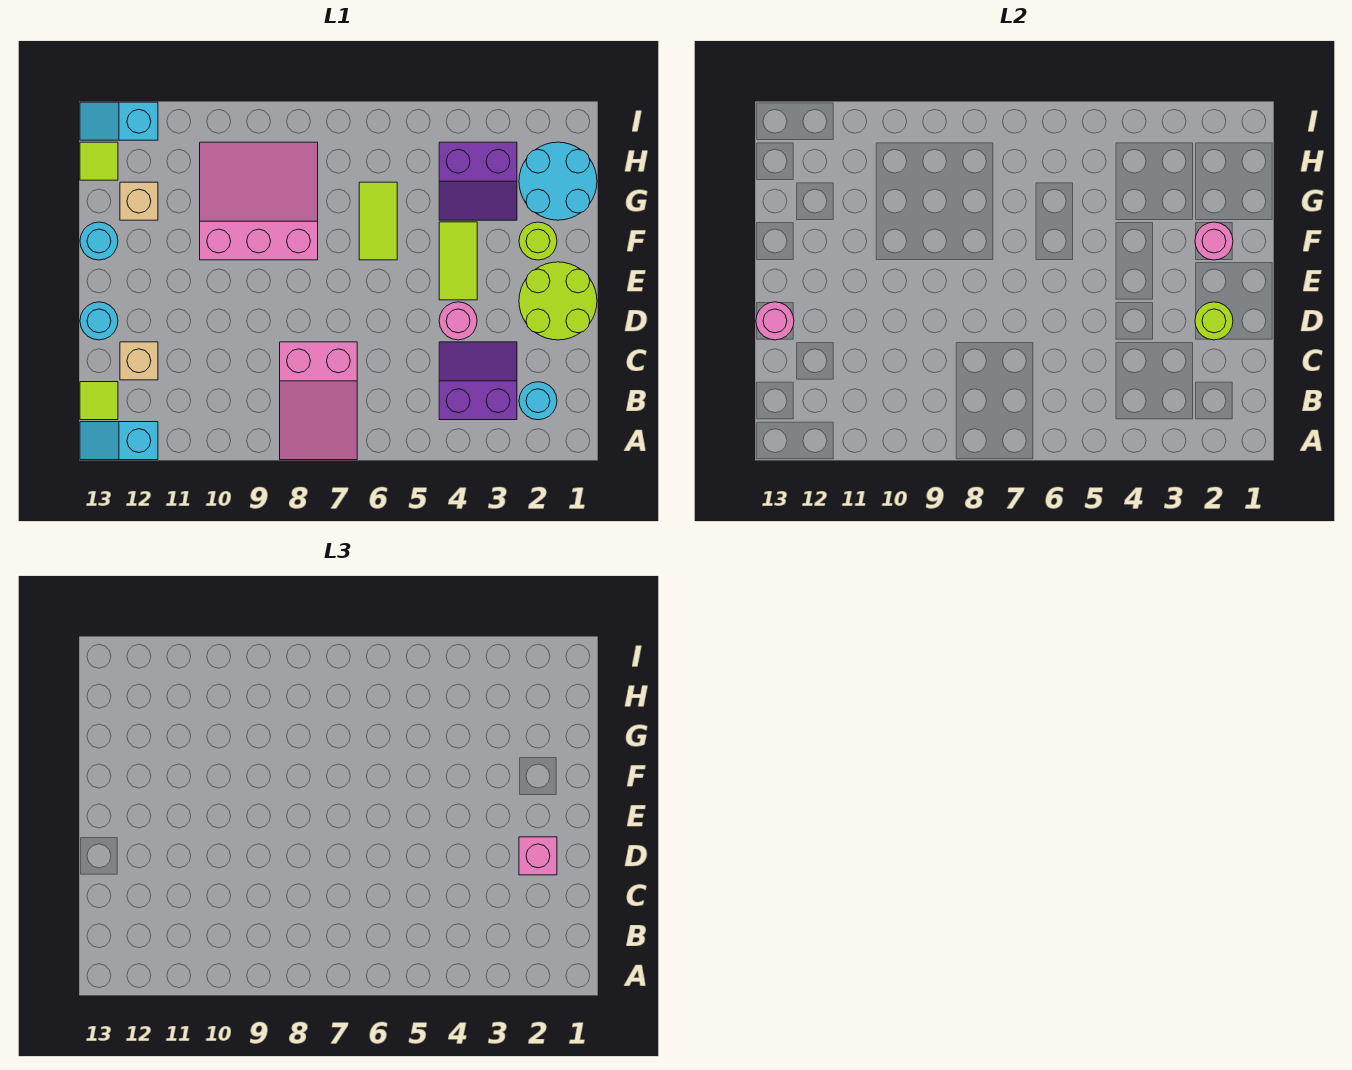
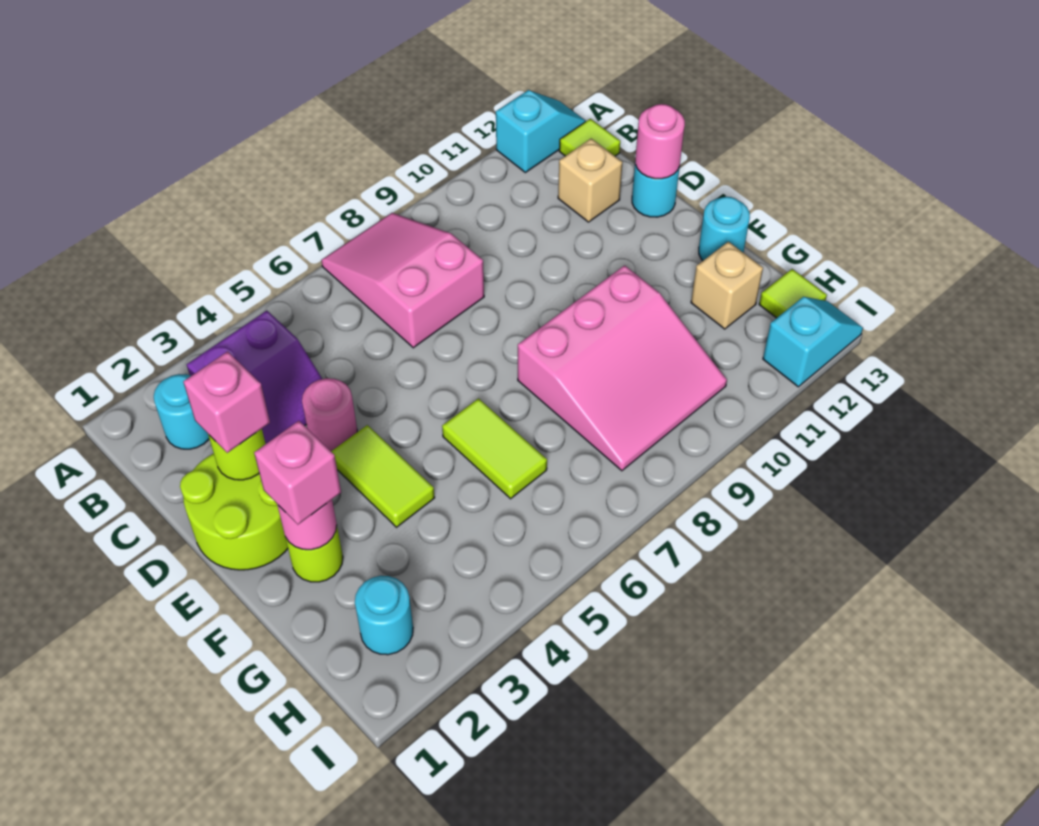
none -> pink 1x1 brick [254,421,341,524]
cyan 2x2 round brick [519,142,597,220] -> cyan 1x1 round brick [355,576,413,655]
purple 2x2 slope [439,142,517,220] -> none

